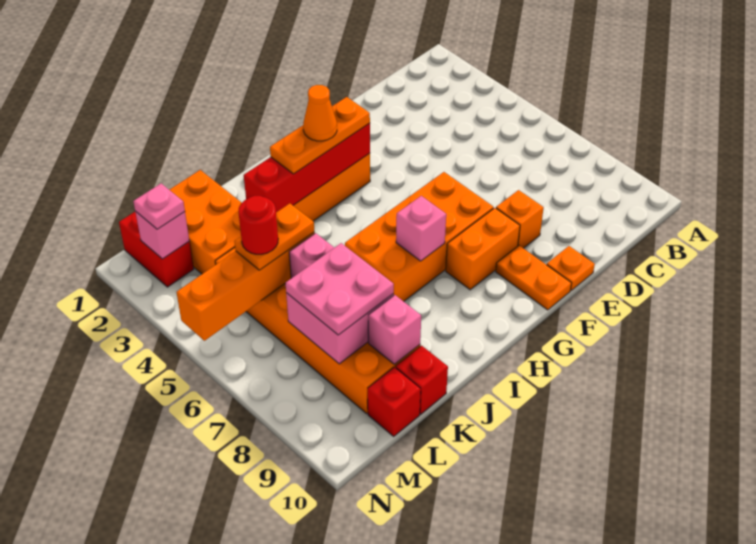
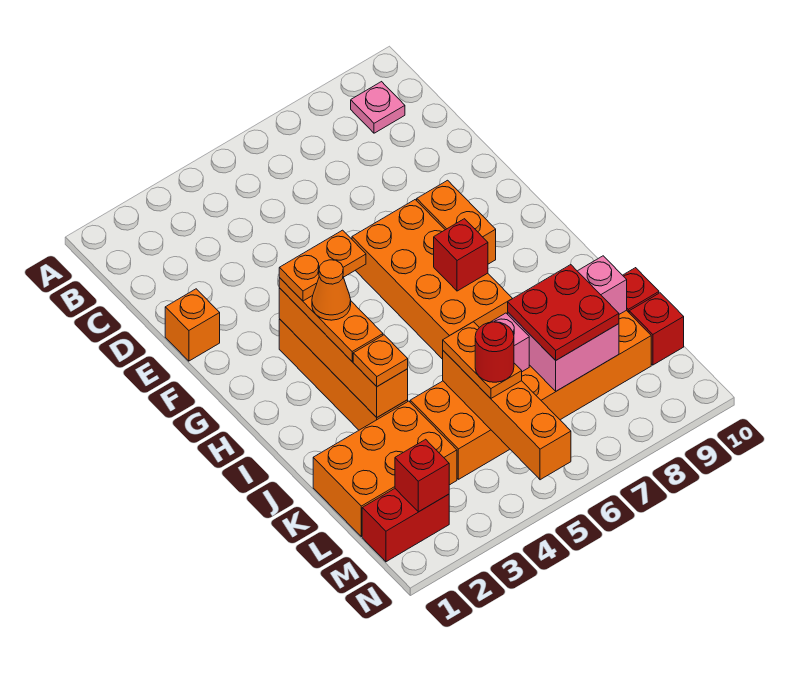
orange 1x1 brick [496,190,544,248] -> orange 1x1 brick moved to [165,289,220,361]
orange 1x1 plate [547,246,595,290] -> orange 1x1 plate moved to [353,335,408,386]
orange 1x2 plate [496,246,572,310] -> orange 1x2 plate moved to [279,230,366,301]
red 1x4 brick [244,123,370,212] -> orange 1x4 brick [279,288,408,417]
pink 1x1 brick [396,196,446,261] -> red 1x1 brick [434,219,488,291]
pink 2x2 plate [286,243,394,335] -> red 2x2 plate [508,265,619,360]
pink 1x1 brick [135,211,189,259] -> red 1x1 brick [395,439,449,512]
pink 1x1 plate [133,183,185,229] -> pink 1x1 plate moved to [351,82,405,133]

